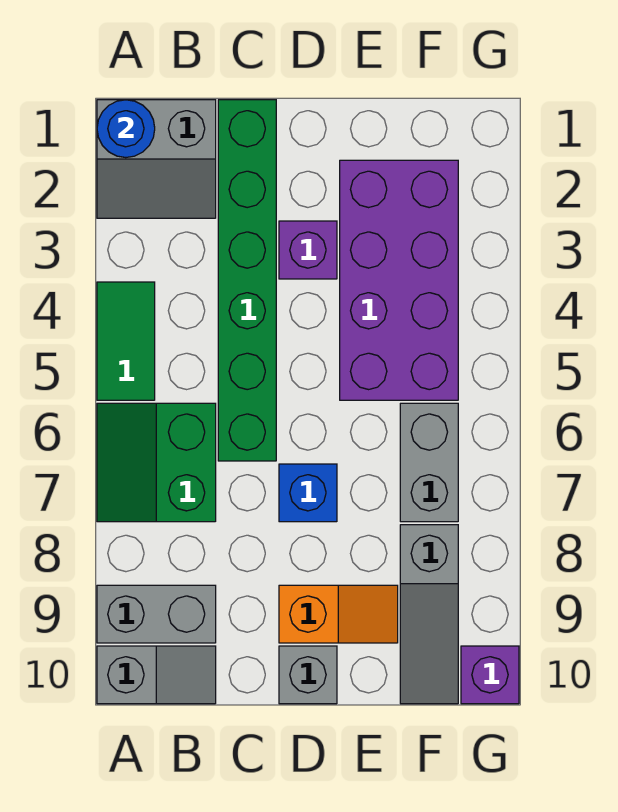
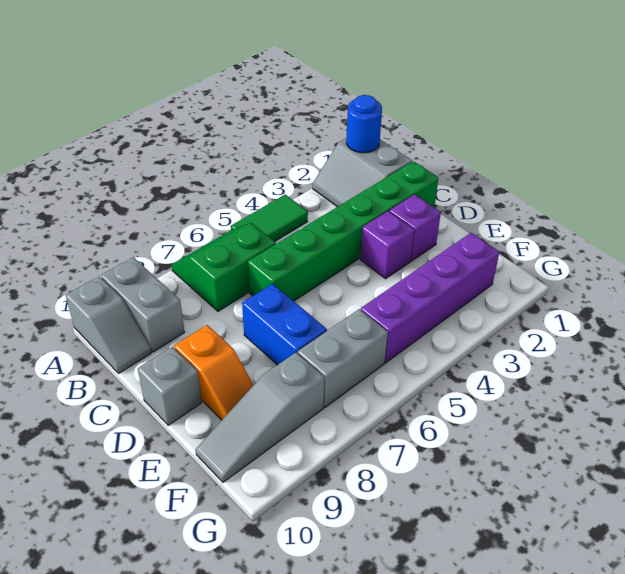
blue 1x1 brick [279,464,337,522] -> blue 1x2 brick [242,284,327,365]
purple 2x4 brick [340,160,458,400] -> purple 1x4 brick [361,233,499,363]
purple 1x1 brick [461,646,519,704] -> purple 1x1 brick moved to [389,194,441,261]

